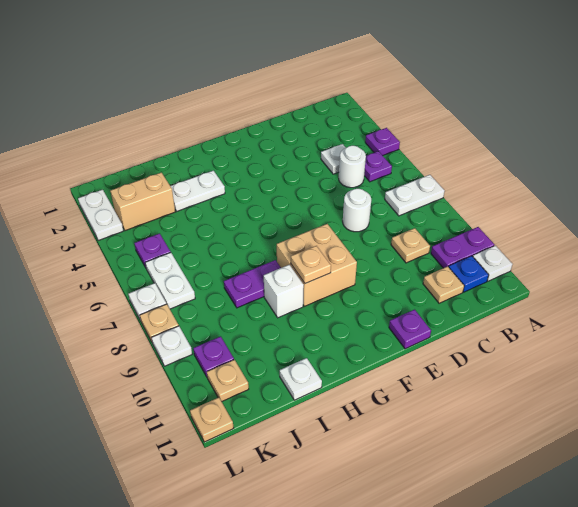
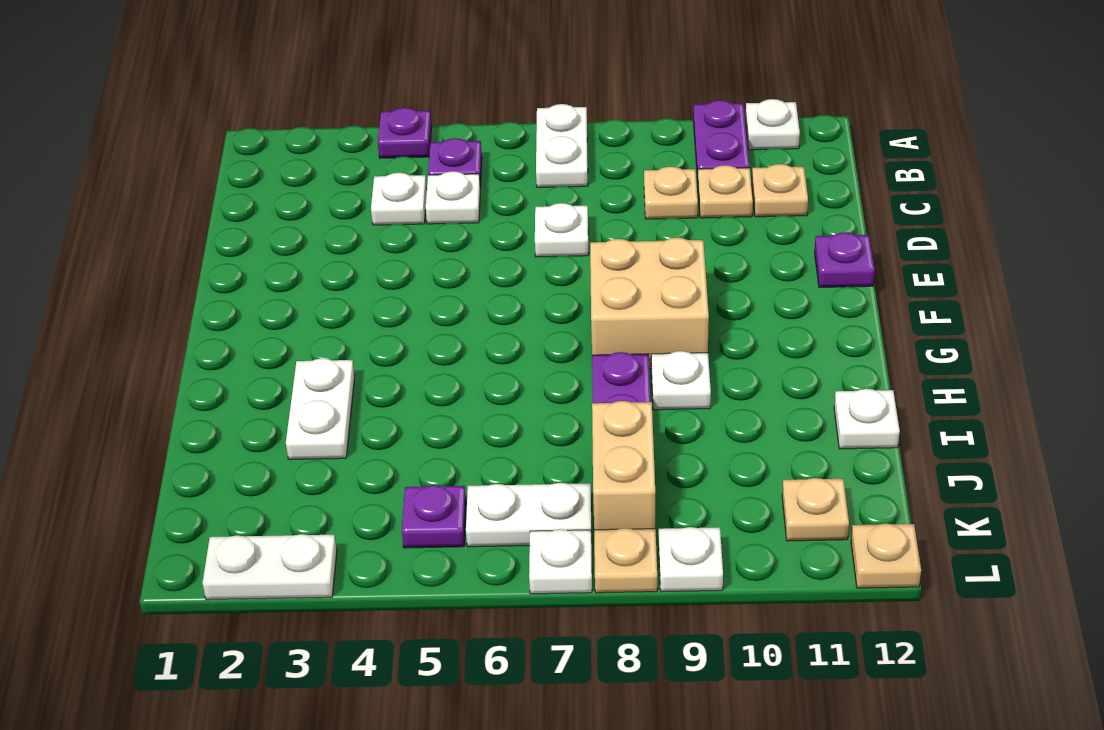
blue 1x1 plate [449,256,489,292] -> none
white 1x1 round brick [339,146,366,188] -> white 1x1 plate [426,171,480,224]
white 1x1 round brick [343,189,371,232] -> white 1x1 plate [535,203,588,257]
tan 1x1 plate [291,246,331,284] -> tan 1x1 plate moved to [698,165,753,218]
white 1x1 brick [264,265,304,318] -> white 1x1 plate [651,351,711,410]
tan 1x2 brick [111,173,175,231] -> tan 1x2 brick moved to [592,401,655,530]
purple 1x1 plate [193,336,234,377] -> none

